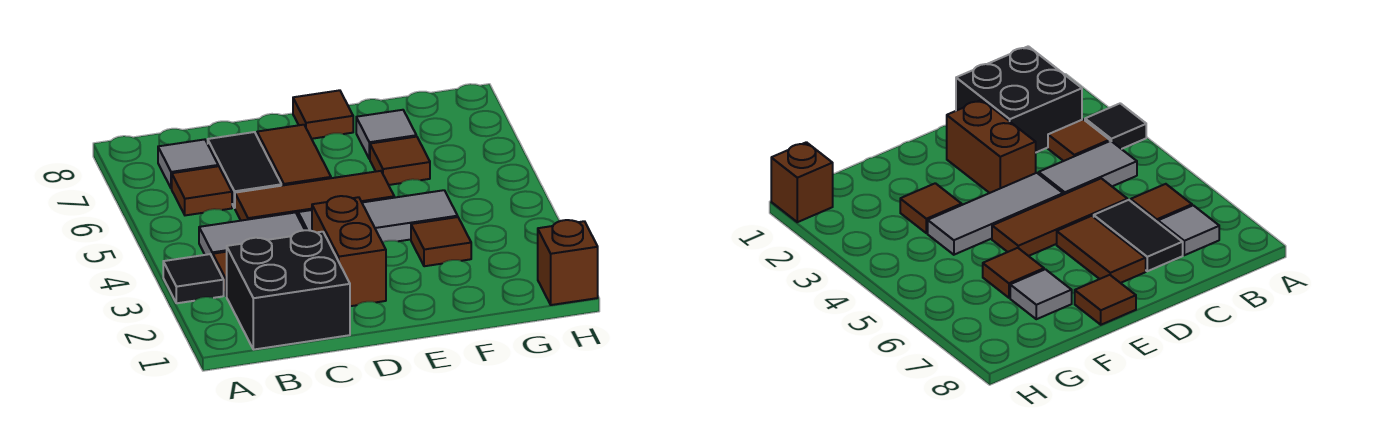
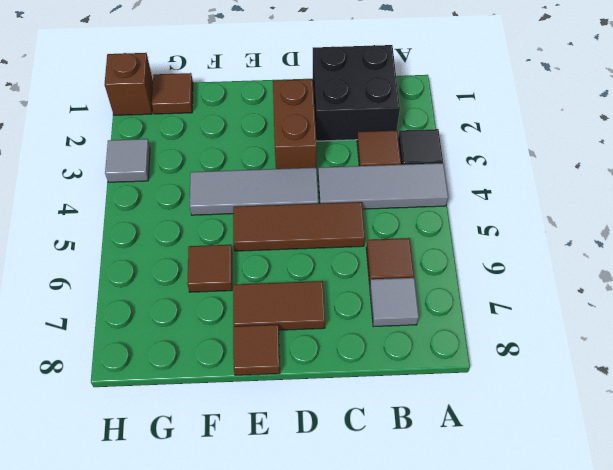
grey 1x2 tile [199,212,305,258] -> grey 1x3 tile [318,163,448,209]
black 1x2 tile [208,132,281,208] -> none
brown 1x2 tile [257,125,331,186] -> brown 1x2 tile turned to [233,281,325,330]
brown 1x1 tile [411,217,471,266] -> brown 1x1 tile moved to [152,73,193,114]
grey 1x1 tile [356,110,416,159] -> grey 1x1 tile moved to [105,139,150,182]

